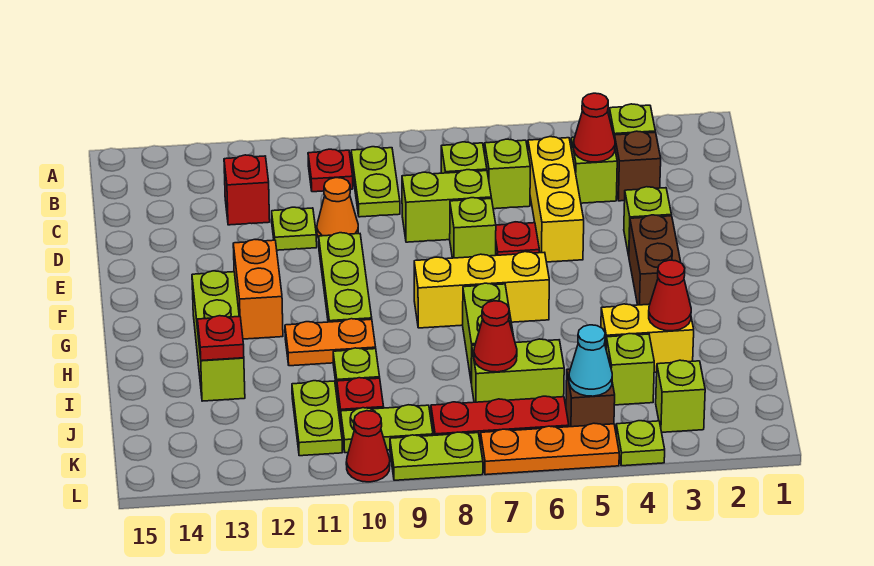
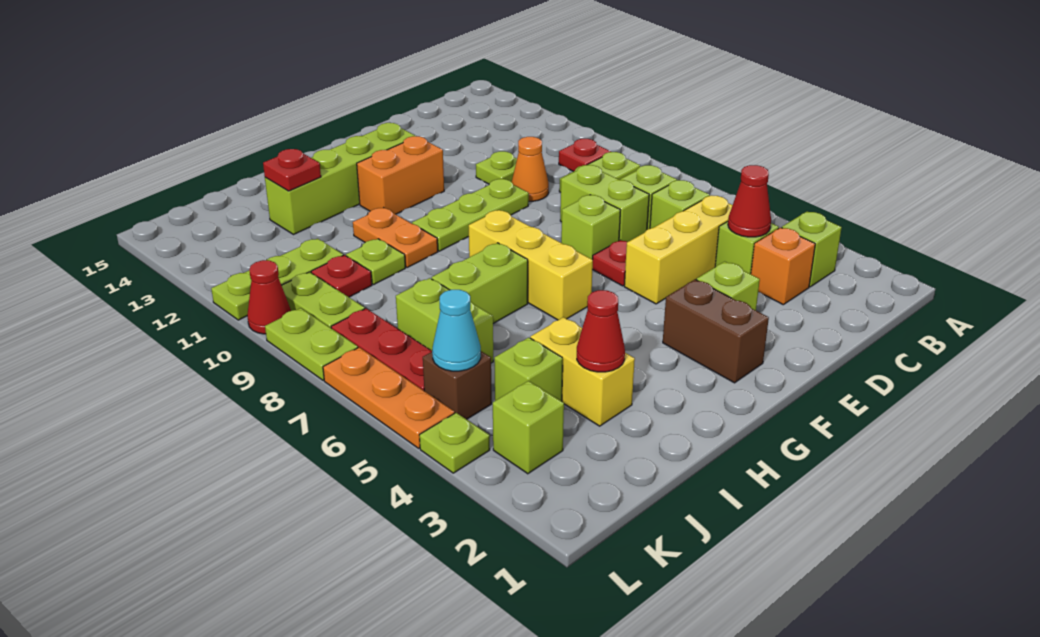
brown 1x1 brick [614,131,661,201] -> orange 1x1 brick [751,228,815,305]
red 1x1 brick [224,155,270,225] -> none
brown 1x2 brick [629,215,681,305] -> brown 1x2 brick turned to [663,280,769,383]
lime 1x3 brick [192,271,245,401] -> lime 1x4 brick [265,123,415,234]
red 1x1 cone [474,301,517,372] -> none
lime 1x2 plate [292,381,342,456] -> lime 1x3 plate [211,239,343,320]

